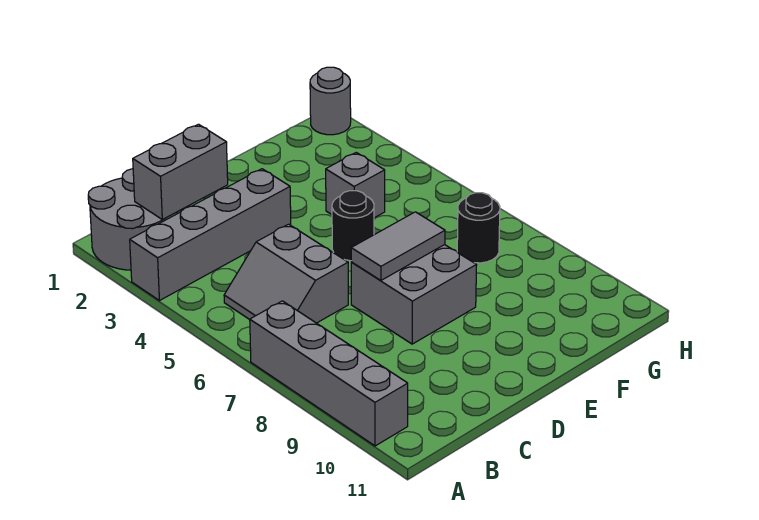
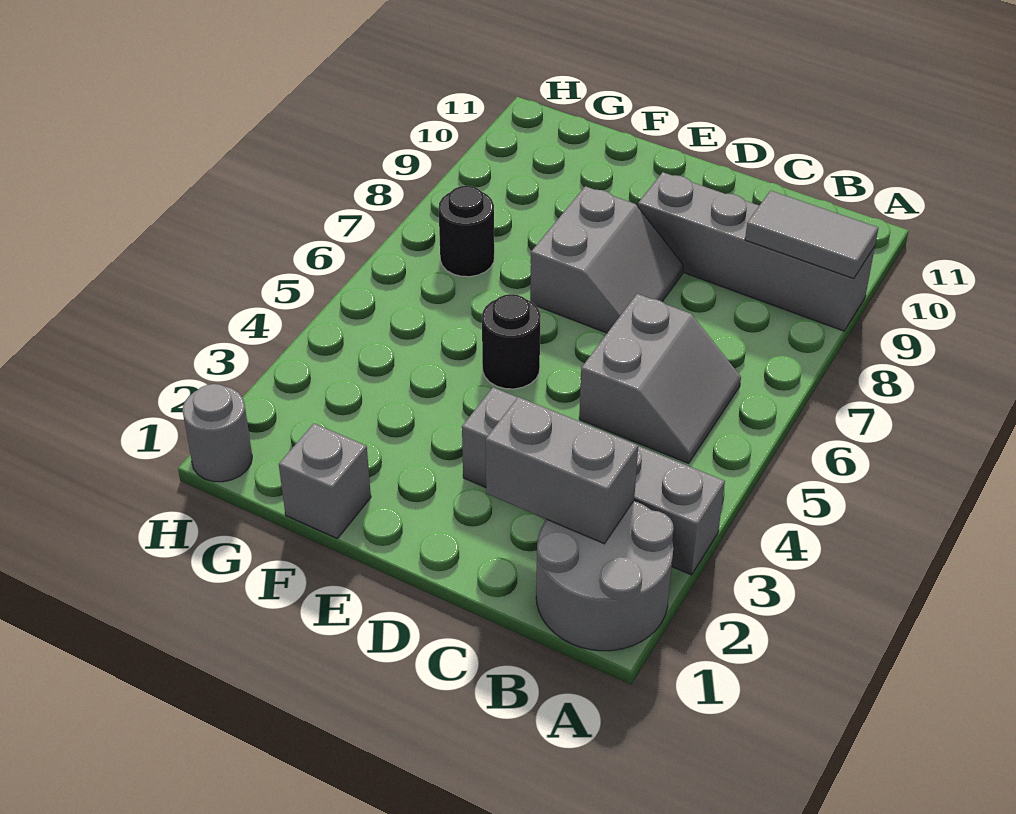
grey 1x4 brick [250,301,408,446] -> grey 1x4 brick turned to [638,172,875,331]
grey 2x2 brick [351,245,477,344] -> grey 2x2 slope [530,186,683,333]
grey 1x2 tile [351,212,445,280] -> grey 1x2 tile moved to [745,191,878,279]
grey 1x1 brick [326,153,385,218] -> grey 1x1 brick moved to [279,424,371,538]

